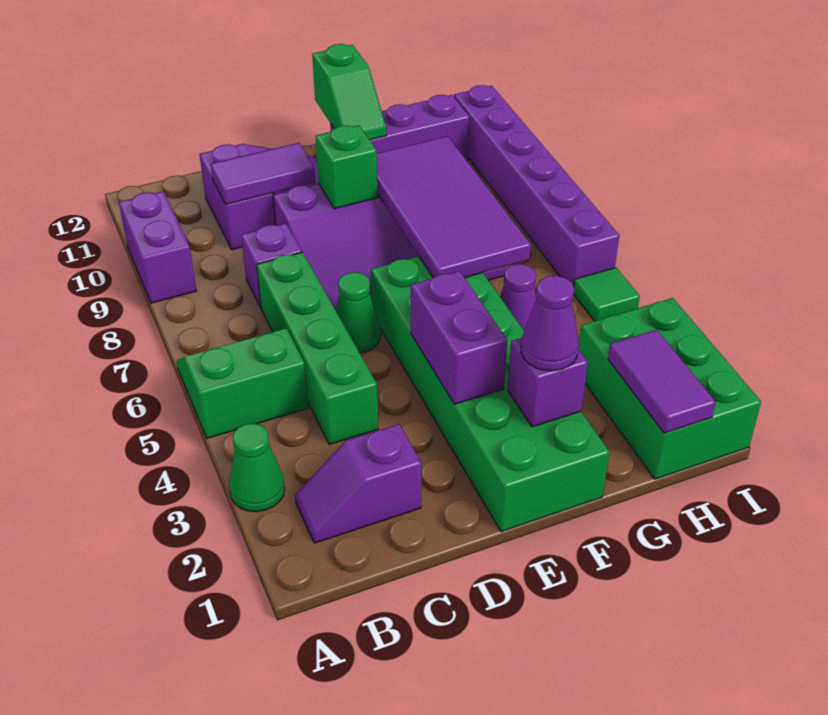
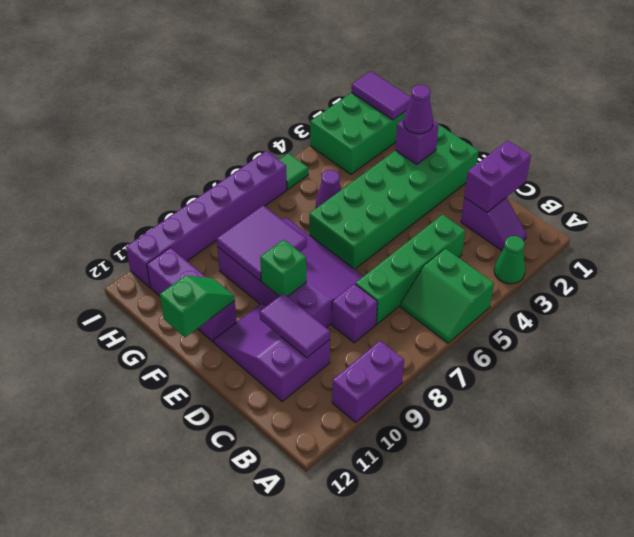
green 1x1 cone [336,272,381,353] -> none
purple 1x2 brick [411,271,507,404] -> purple 1x2 brick moved to [464,140,531,212]
purple 2x4 tile [376,136,531,278] -> purple 2x2 tile [217,206,307,281]
purple 1x2 tile [608,330,716,433] -> purple 1x2 tile turned to [351,71,411,120]

